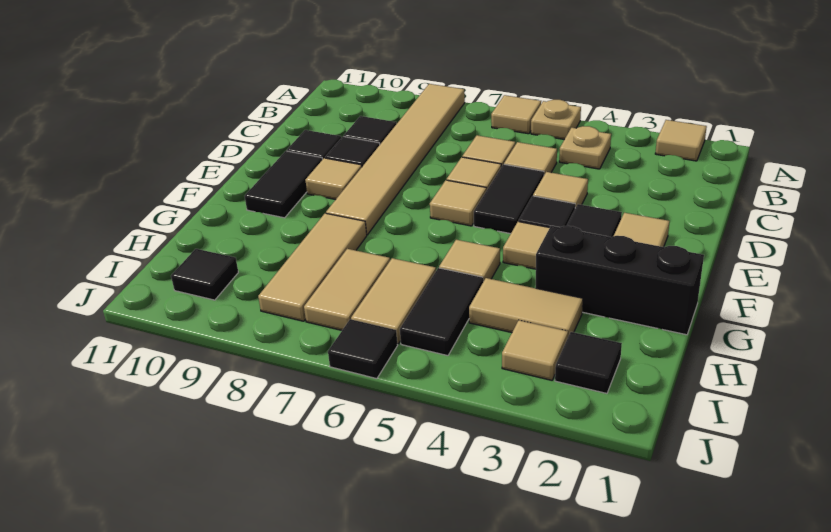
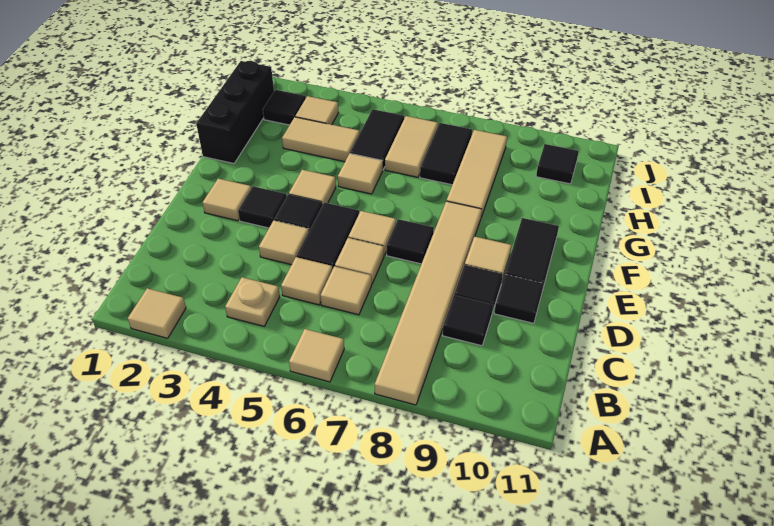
tan 1x1 plate [531,100,581,140] -> none
black 1x3 brick [536,226,704,335] -> black 1x3 brick turned to [196,61,274,163]
tan 1x2 tile [304,249,390,330] -> black 1x2 tile [420,123,472,185]
black 1x1 tile [328,319,398,379] -> black 1x1 tile moved to [387,219,434,264]

